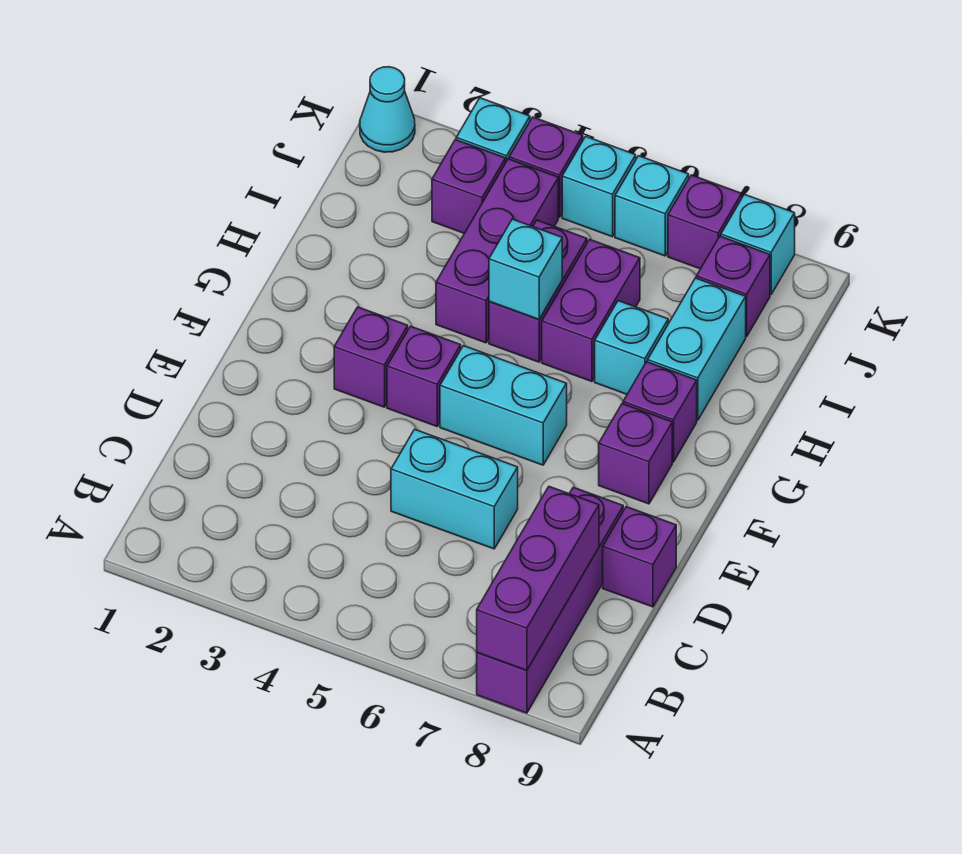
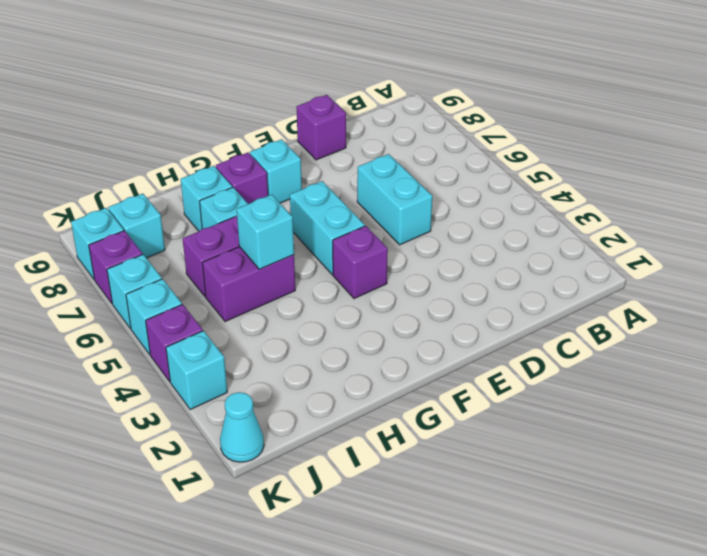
purple 1x4 brick [477,487,623,713] -> none
purple 1x3 brick [477,487,599,671] -> none
purple 1x1 brick [334,307,408,407] -> none
purple 1x1 brick [599,404,672,504] -> cyan 1x1 brick [250,139,302,203]
purple 1x3 brick [436,159,558,343] -> none
cyan 1x2 brick [648,278,746,420] -> cyan 1x1 brick [181,166,232,231]
purple 1x1 brick [432,140,506,233] -> none
purple 1x1 brick [696,236,770,336] -> cyan 1x1 brick [108,194,165,258]

